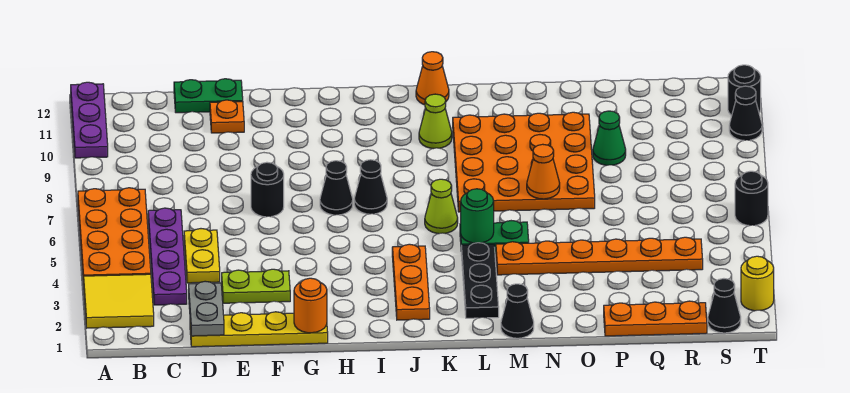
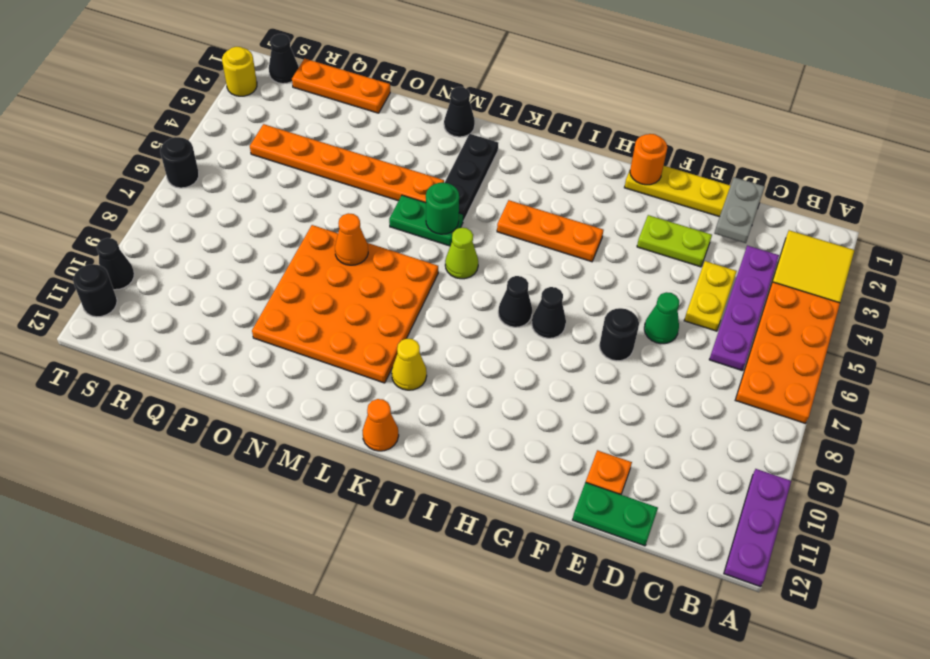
orange 1x3 plate [392,244,430,320] -> orange 1x3 plate turned to [497,200,603,262]
lime 1x1 cone [419,94,452,149] -> yellow 1x1 cone [392,339,427,390]
green 1x1 cone [593,111,626,165] -> green 1x1 cone moved to [644,292,679,344]

